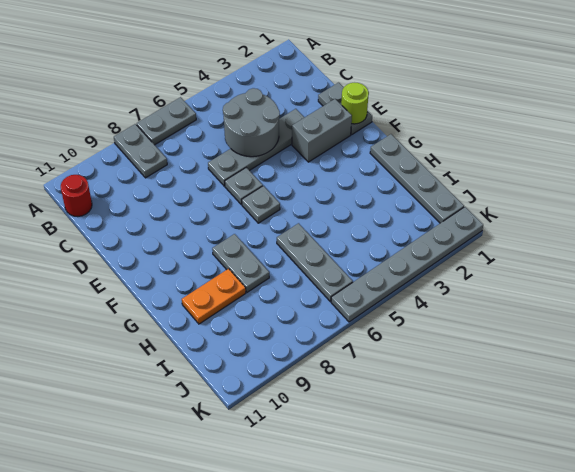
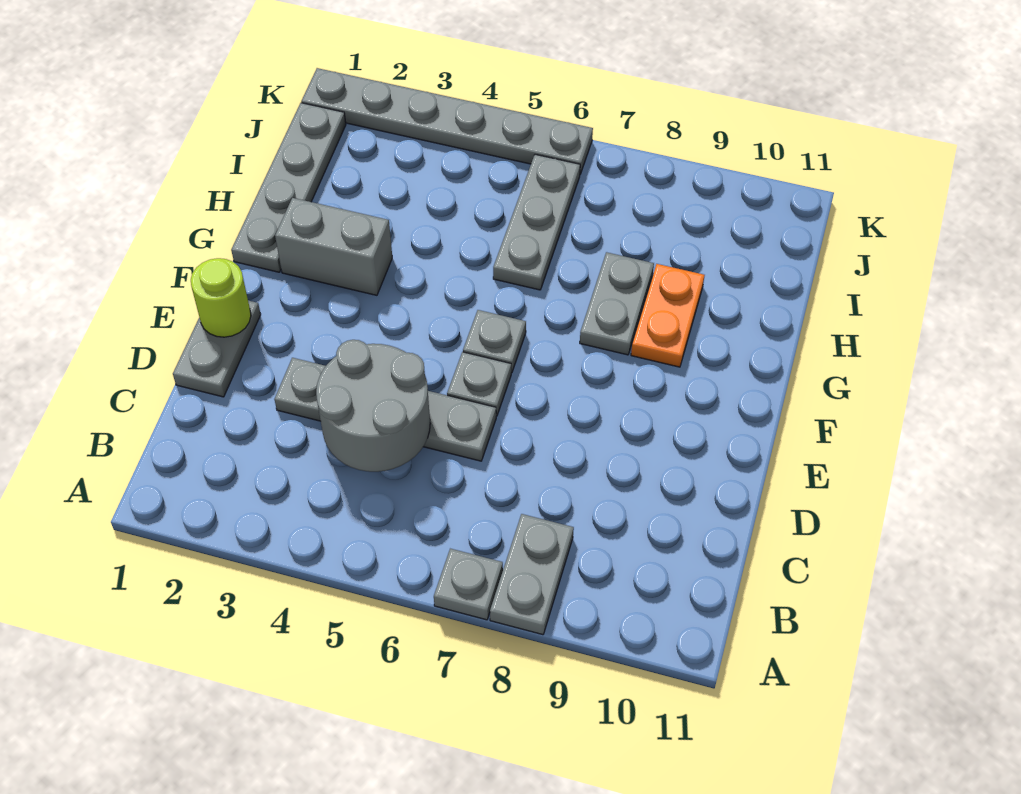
grey 1x2 plate [137,97,196,145] -> grey 1x1 plate [434,549,503,620]
red 1x1 round brick [61,175,92,217] -> none
grey 1x2 brick [292,99,352,162] -> grey 1x2 brick moved to [275,198,392,295]
orange 1x2 plate [182,269,246,324] -> orange 1x2 plate turned to [631,264,705,367]

